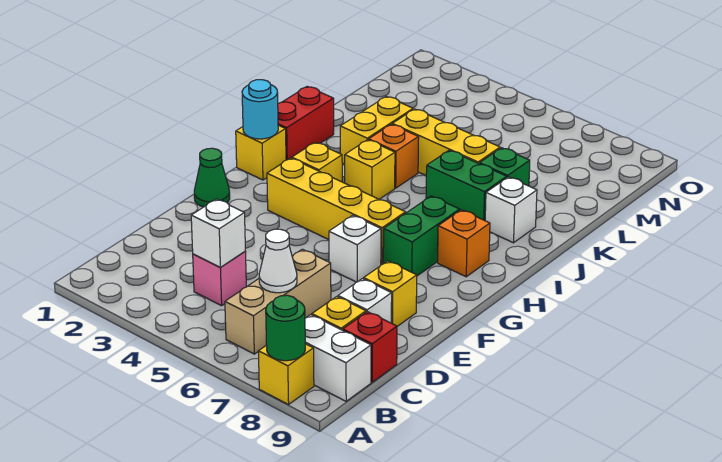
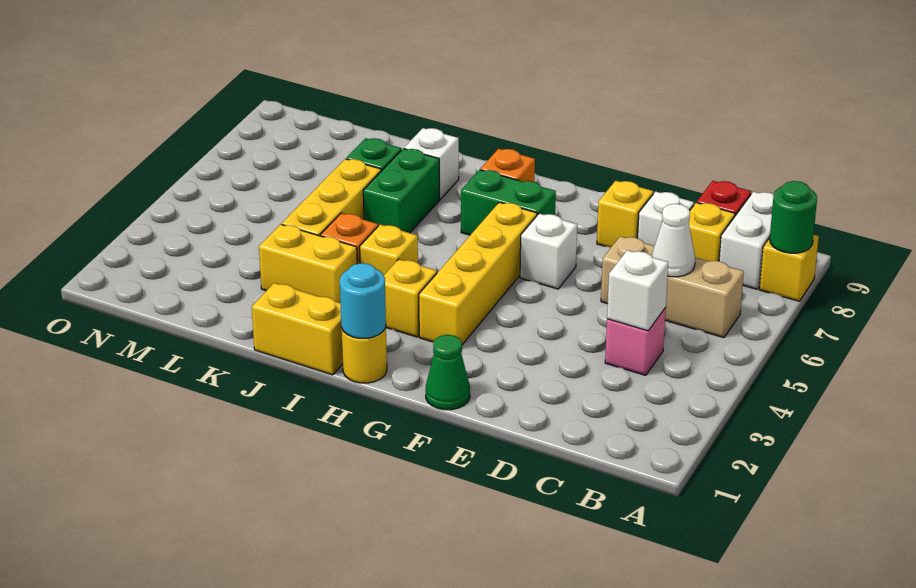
yellow 1x1 brick [236,125,286,180] -> yellow 1x1 round brick [341,328,387,383]
red 1x2 brick [278,86,334,160] -> yellow 1x2 brick [252,283,343,375]

